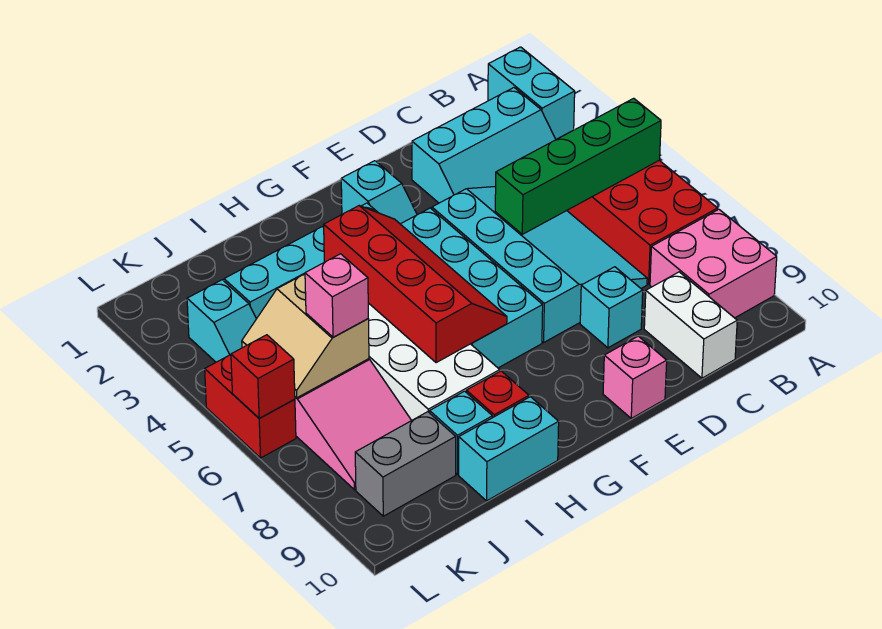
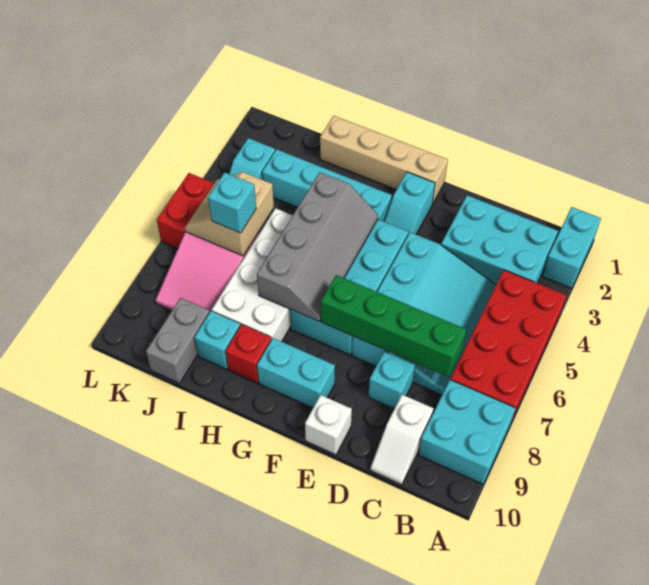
green 1x4 brick [495,98,661,234] -> green 1x4 brick moved to [321,275,466,377]
pink 2x2 brick [650,209,777,318] -> cyan 2x2 brick [418,380,516,484]
cyan 2x3 slope [412,88,556,203] -> cyan 2x3 brick [441,195,558,285]
white 1x2 brick [644,272,737,378] -> white 1x2 slope [370,395,434,485]
pink 1x1 brick [603,336,667,418] -> white 1x1 brick [305,395,352,455]
none -> tan 1x4 brick [320,116,448,204]
red 2x4 slope [324,206,507,363] -> grey 2x4 slope [257,172,378,321]
cyan 1x2 brick [459,397,559,501] -> cyan 1x2 brick moved to [257,338,335,408]
pink 1x1 brick [305,254,368,337] -> cyan 1x1 brick [208,172,256,233]
grey 1x2 brick [355,412,456,516] -> grey 1x2 brick turned to [146,298,210,383]
red 1x1 brick [231,335,295,418] -> none

